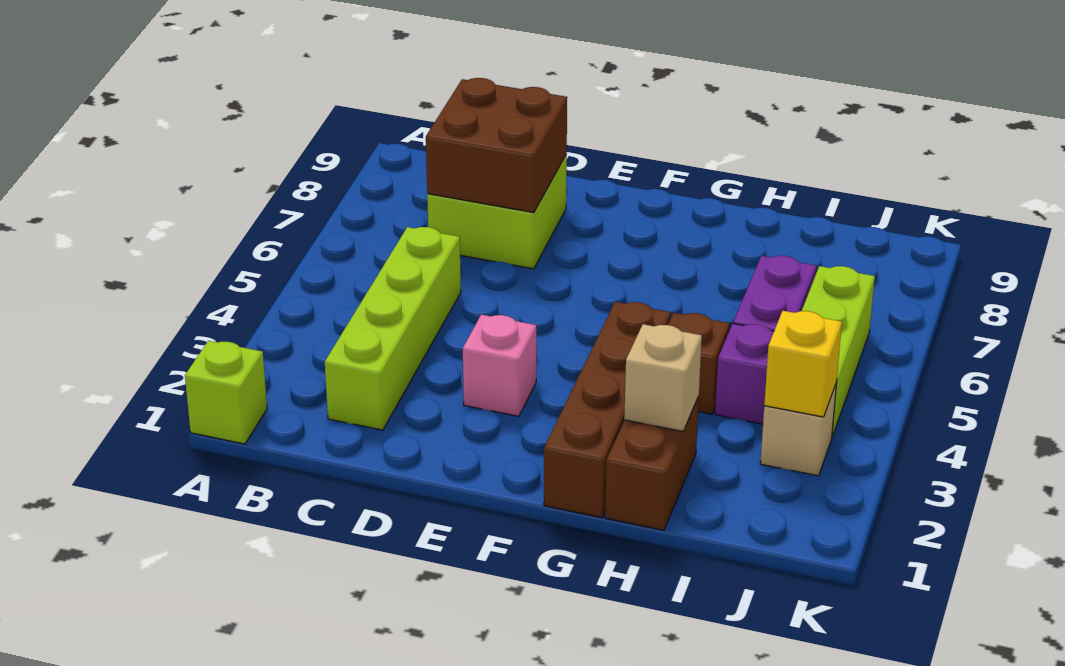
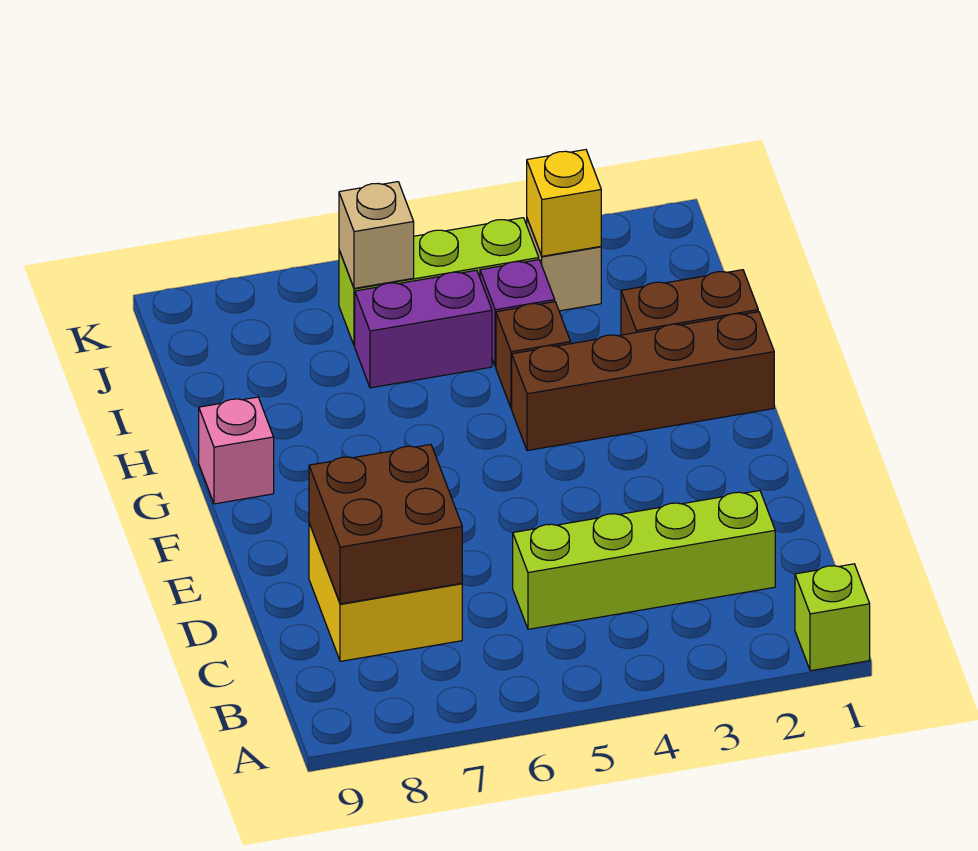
lime 2x2 brick [427,154,567,269] -> yellow 2x2 brick [309,523,462,661]
pink 1x1 brick [463,315,536,416] -> pink 1x1 brick moved to [199,397,274,504]
tan 1x1 brick [624,324,702,431] -> tan 1x1 brick moved to [339,182,414,288]

